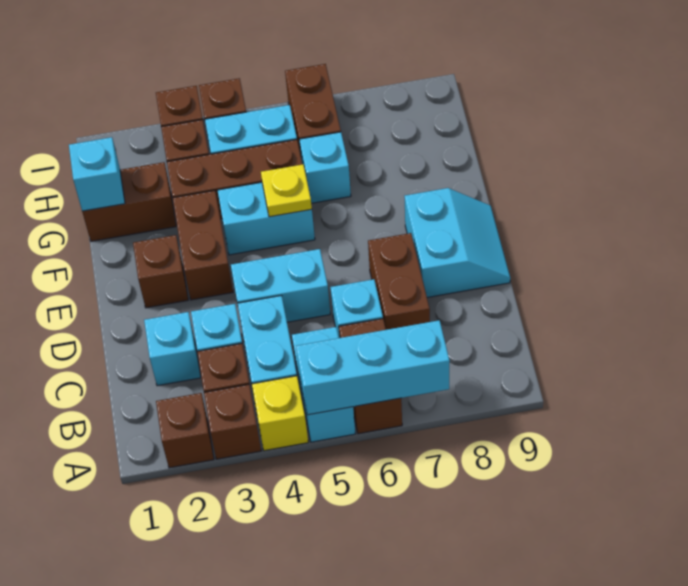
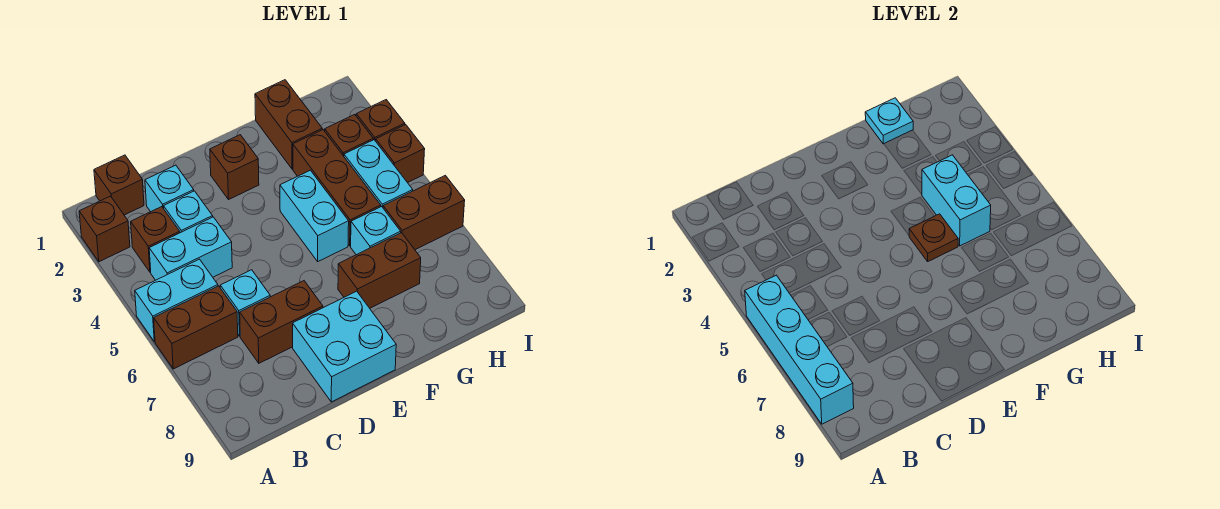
brown 1x1 brick [204,384,261,459] -> brown 1x1 brick moved to [94,155,144,215]
yellow 1x1 brick [252,376,308,451] -> none
cyan 1x3 brick [296,320,450,415] -> cyan 1x4 brick [745,275,854,424]
cyan 1x2 brick [231,249,330,322] -> cyan 1x2 brick moved to [922,155,991,246]
cyan 2x2 slope [404,188,510,298] -> cyan 2x2 brick [293,291,396,402]
brown 1x2 brick [173,190,233,300] -> brown 1x2 brick moved to [338,233,421,308]
yellow 1x1 plate [261,164,312,217] -> brown 1x1 plate [909,214,958,261]
cyan 1x1 brick [69,137,125,211] -> cyan 1x1 plate [865,98,913,144]

